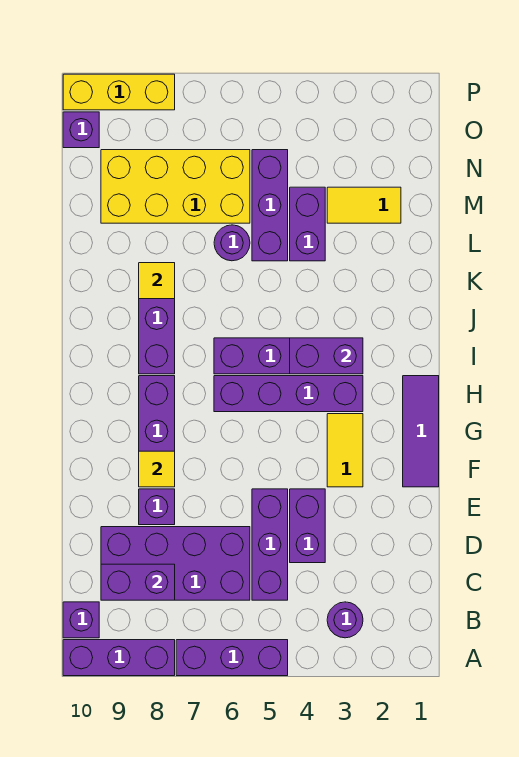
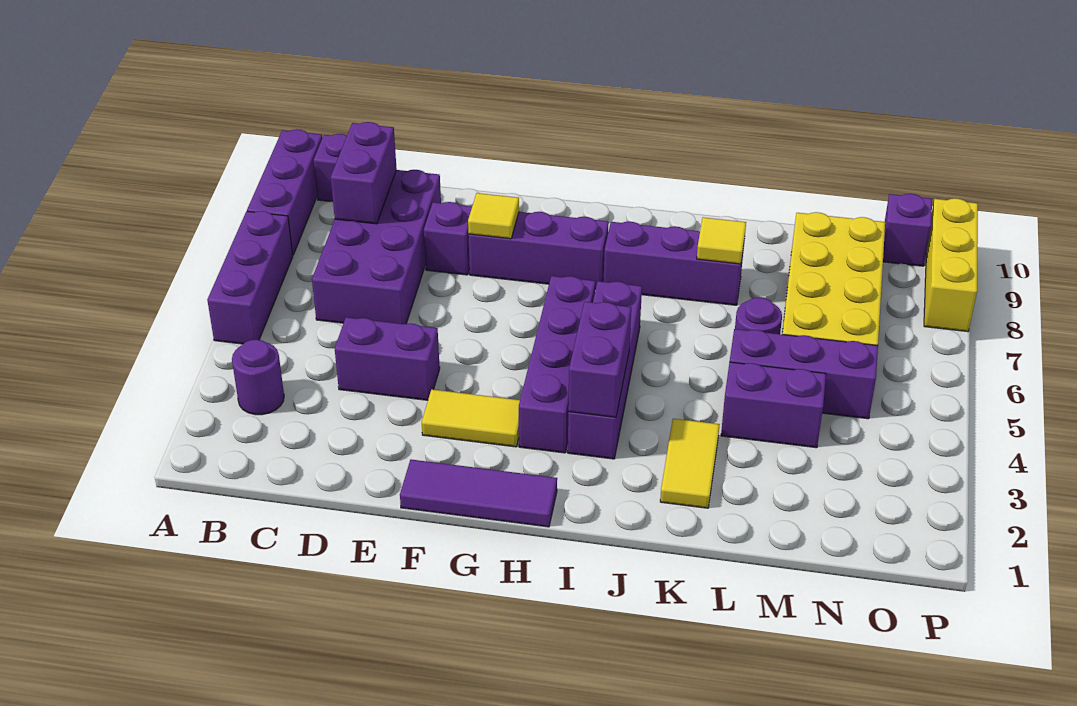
purple 1x3 brick [252,489,288,600] -> none
yellow 1x2 tile [327,187,401,223] -> yellow 1x2 tile moved to [660,419,720,508]

